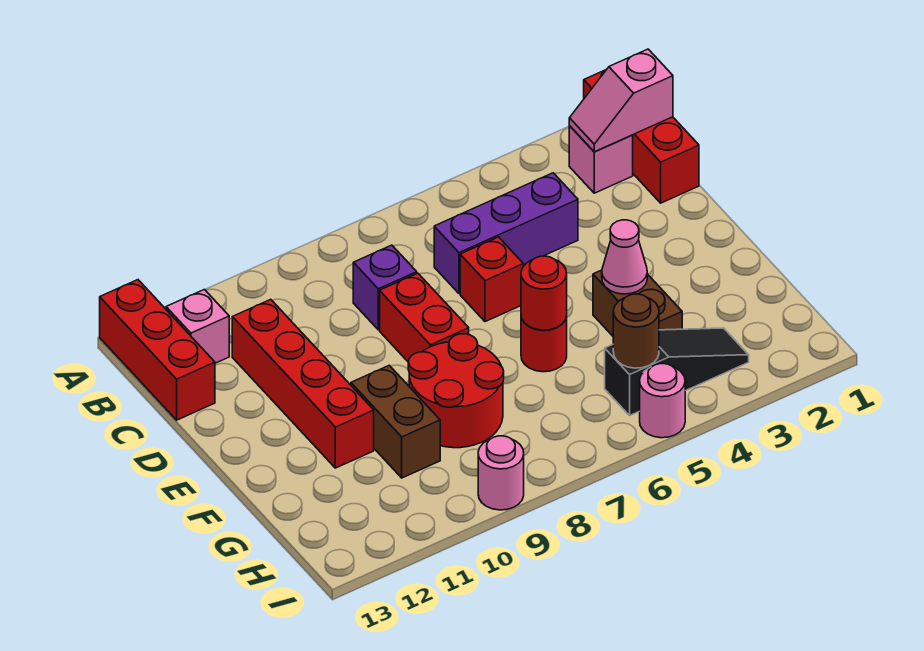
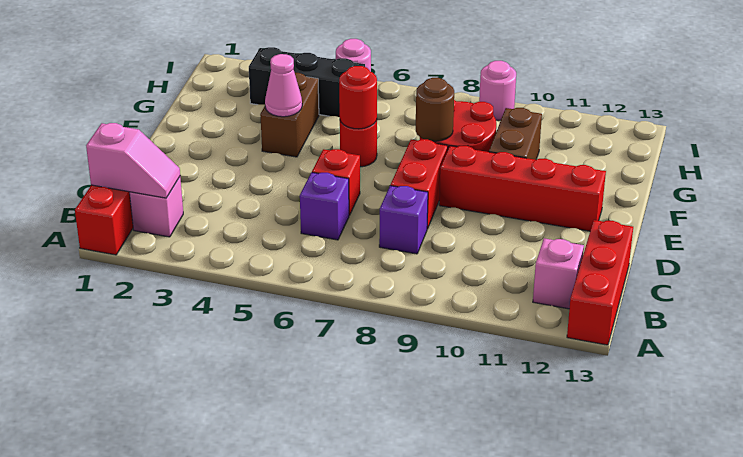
purple 1x3 brick [434,173,578,294] -> purple 1x1 brick [300,172,349,240]
red 1x4 brick [232,299,374,468] -> red 1x4 brick turned to [439,146,606,231]
black 1x3 slope [605,328,749,415] -> black 1x3 brick [249,47,365,117]
brown 1x1 round brick [613,294,659,368] -> brown 1x1 round brick moved to [416,78,454,141]

